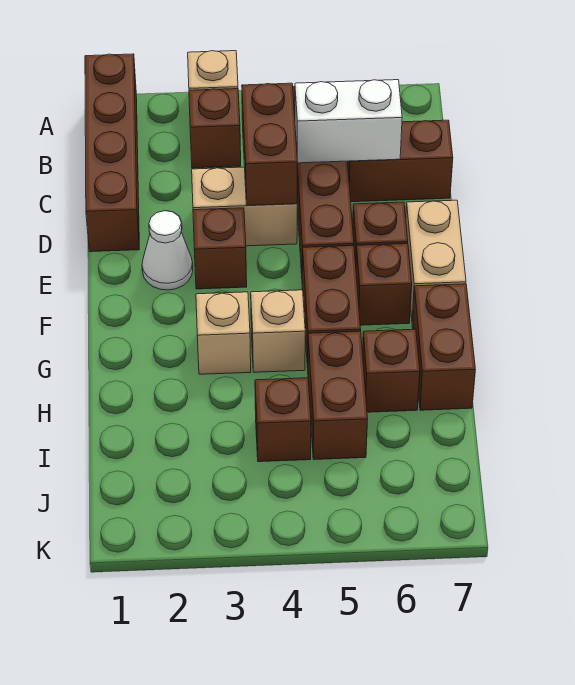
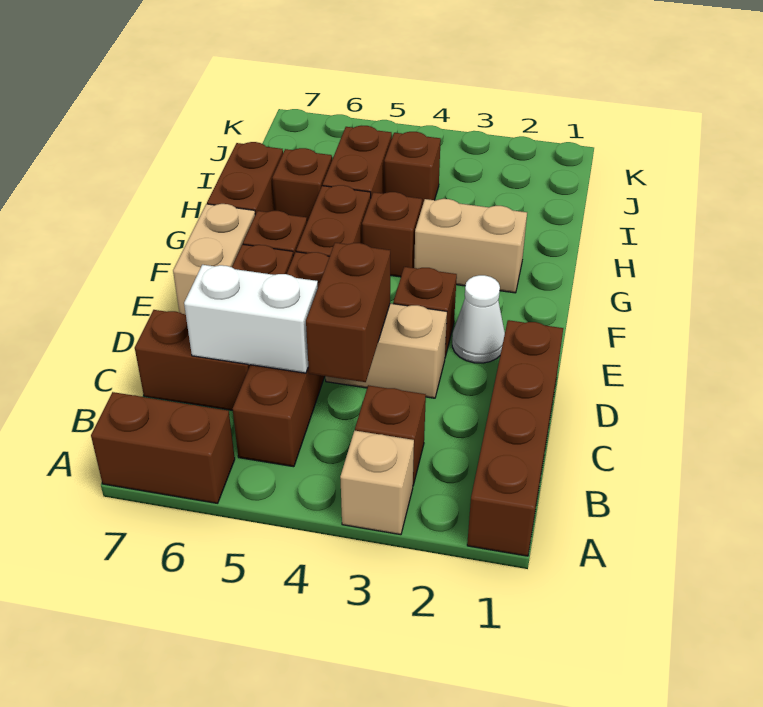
none -> brown 1x2 brick [91,392,235,503]
tan 1x1 brick [196,292,251,374] -> tan 1x2 brick [414,199,527,293]
tan 1x1 brick [251,290,305,372] -> brown 1x1 brick [362,192,422,277]

